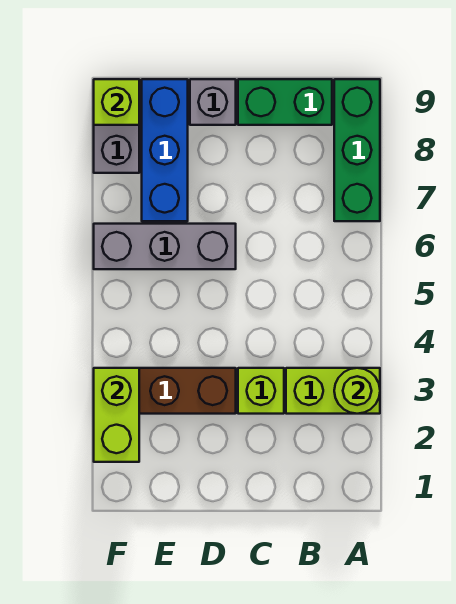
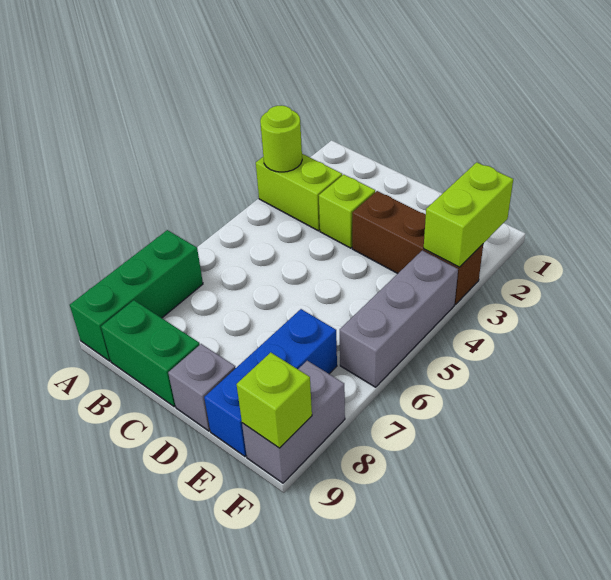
grey 1x3 brick [94,224,236,269] -> grey 1x3 brick turned to [340,250,458,387]

